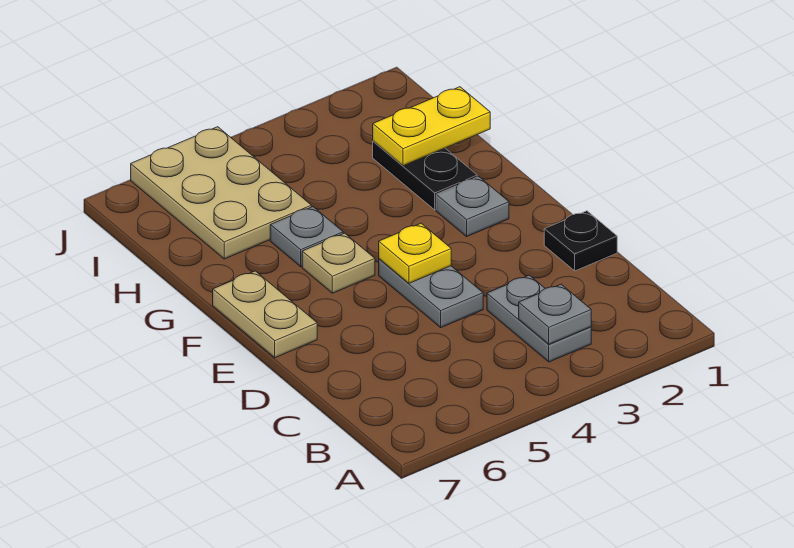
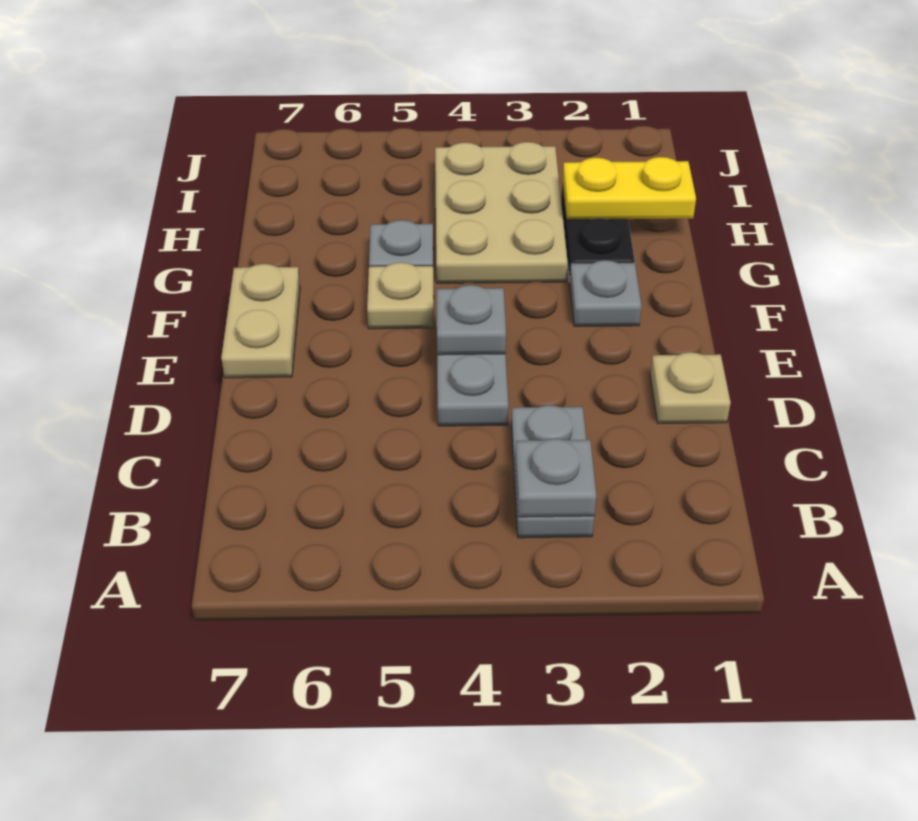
black 1x1 plate [544,211,617,271] -> tan 1x1 plate [650,352,731,424]
yellow 1x1 plate [379,223,451,283] -> grey 1x1 plate [436,285,506,355]
tan 2x3 plate [131,127,311,259] -> tan 2x3 plate moved to [435,142,568,283]

